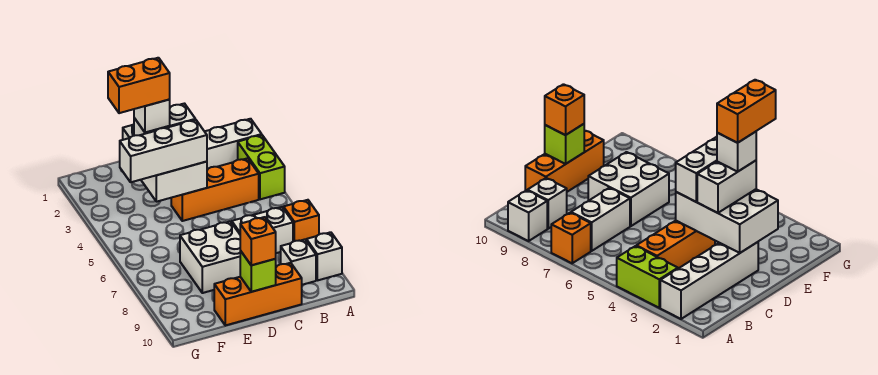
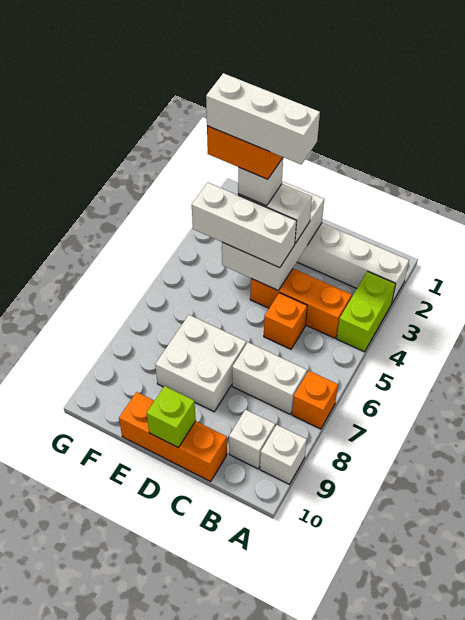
none -> white 1x3 brick [206,73,320,165]
orange 1x1 brick [240,217,276,265] -> orange 1x1 brick moved to [264,293,307,349]

